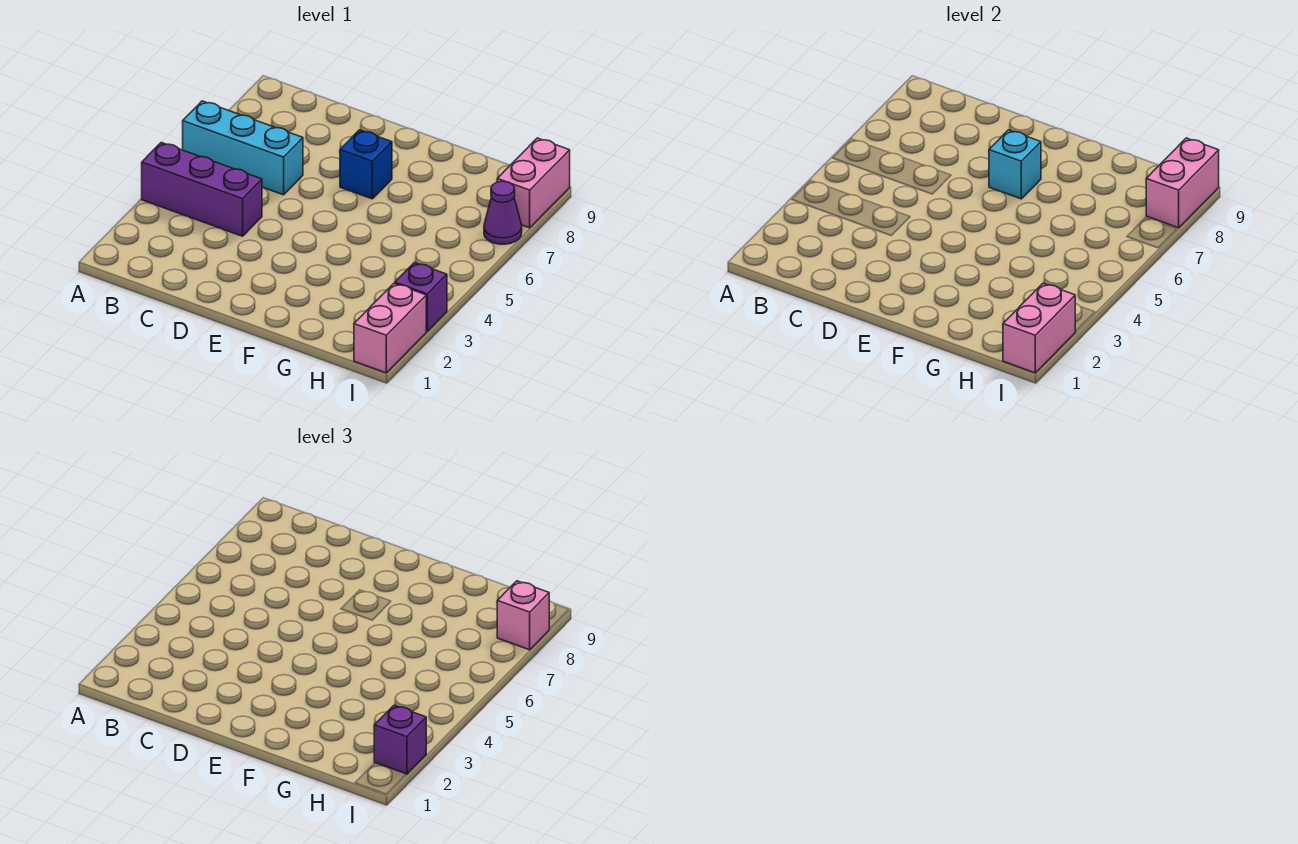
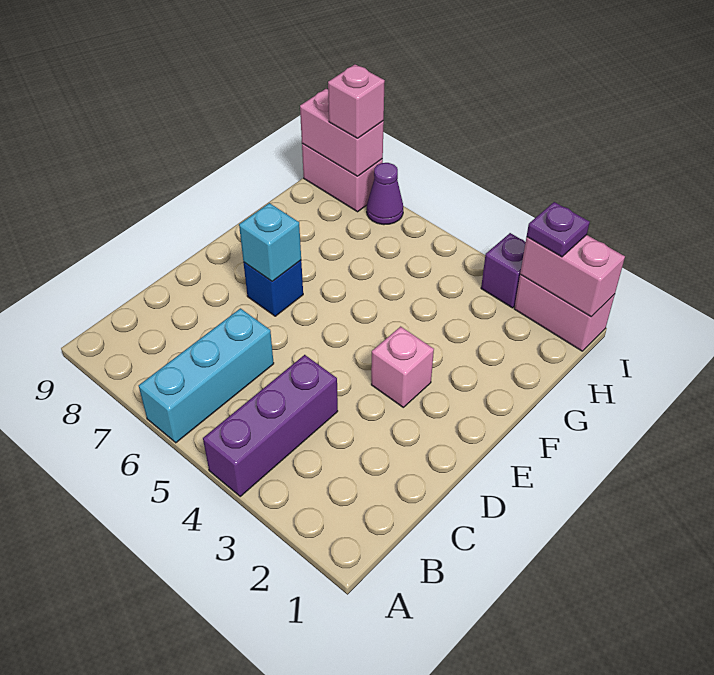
none -> pink 1x1 brick [371,327,434,407]
purple 1x1 brick [374,705,426,774] -> purple 1x1 plate [527,202,590,257]

